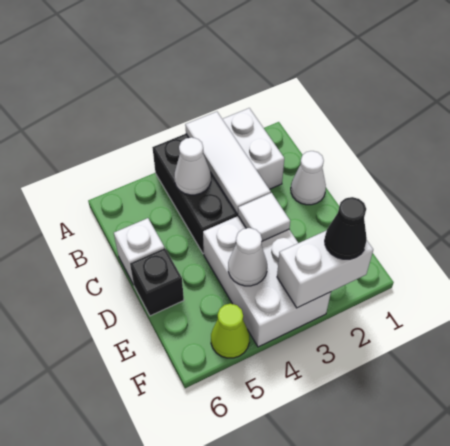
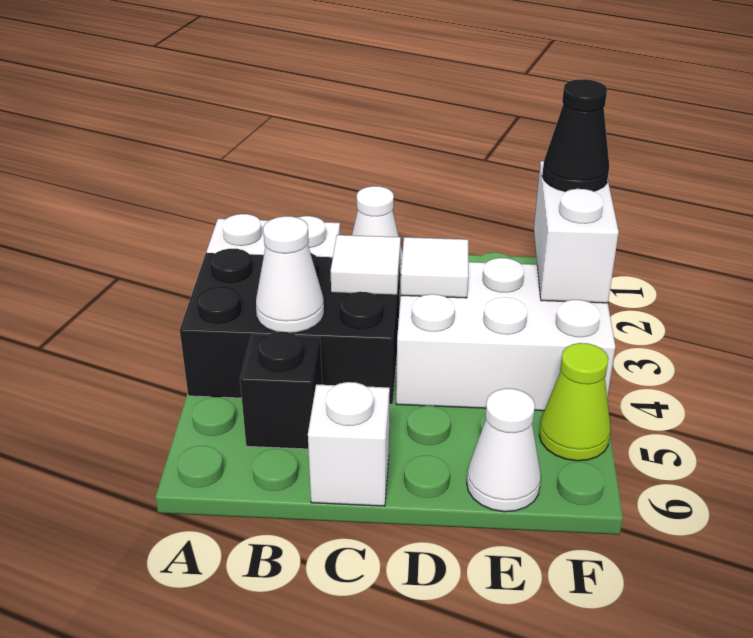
white 1x3 tile [185,112,271,214] -> white 1x1 tile [331,235,401,295]
black 1x1 brick [130,248,184,316] -> black 1x1 brick moved to [240,332,322,449]
white 1x1 cone [228,228,267,286] -> white 1x1 cone moved to [467,388,541,512]

